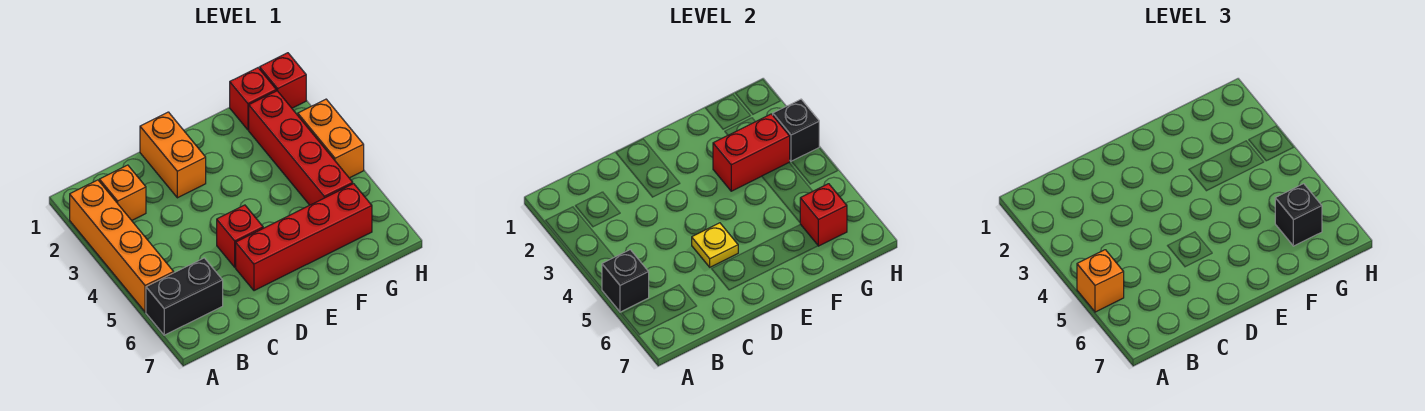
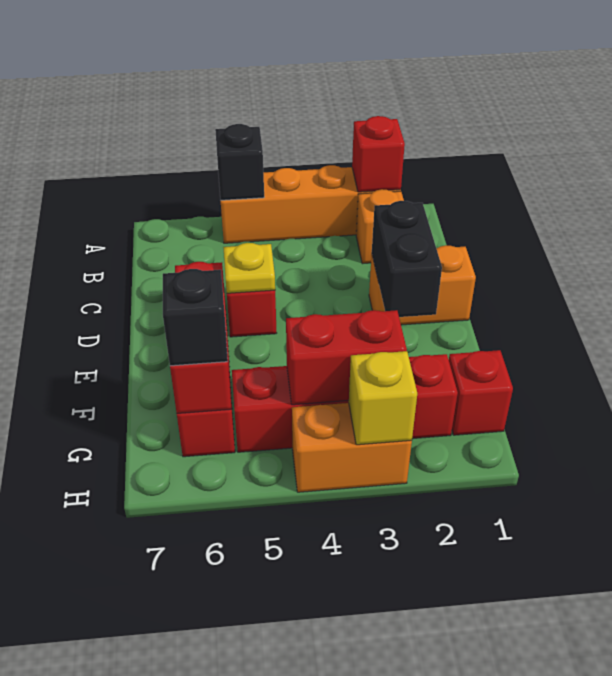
orange 1x1 brick [1077,250,1124,312] -> none
black 1x2 brick [146,258,223,335] -> black 1x2 brick moved to [372,201,442,317]
red 1x2 brick [713,114,790,191] -> red 1x2 brick turned to [286,310,407,405]
red 1x1 brick [260,53,306,108] -> red 1x1 brick moved to [352,116,405,192]
black 1x1 brick [773,99,819,162] -> yellow 1x1 brick [349,351,417,445]

